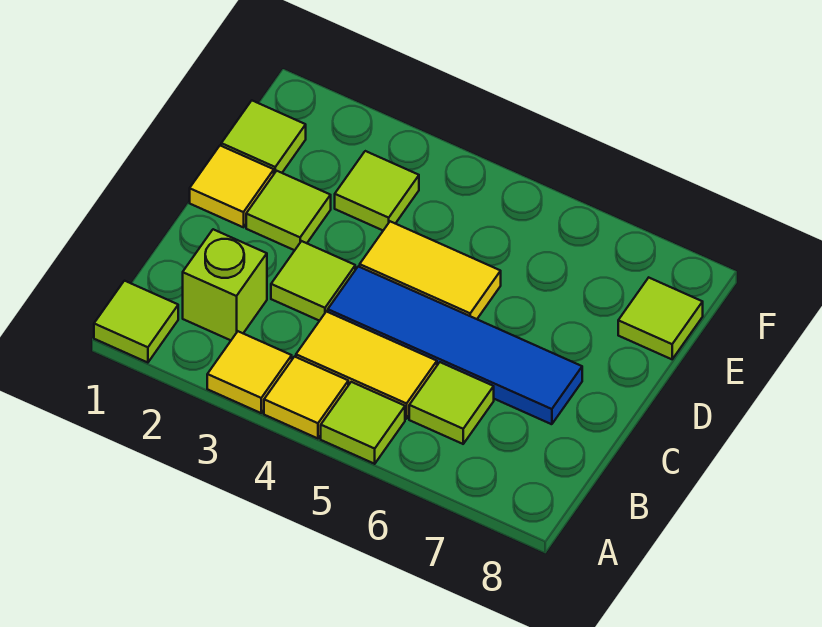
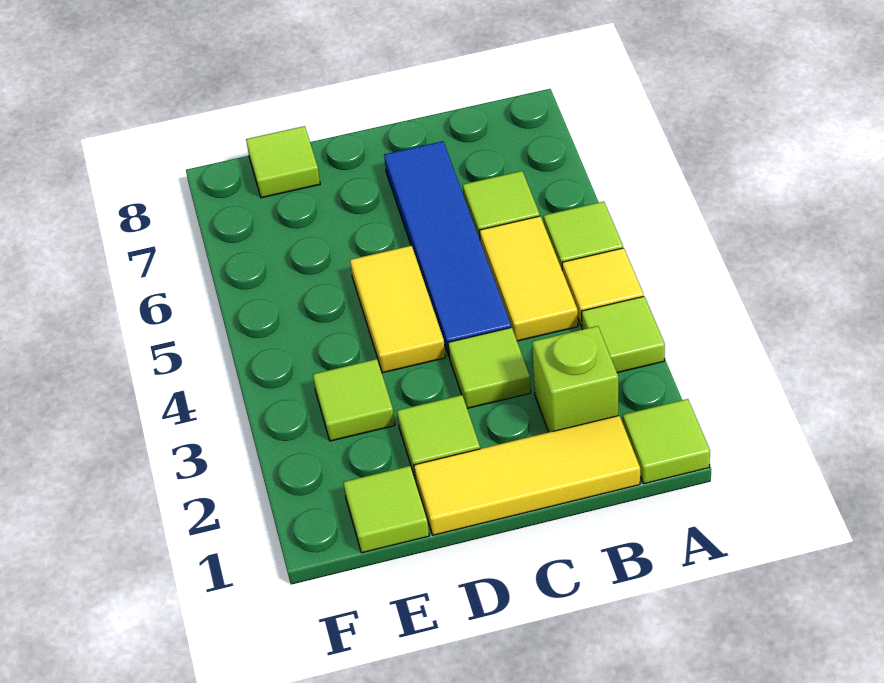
yellow 1x1 tile [207,331,292,413] -> lime 1x1 tile [582,296,665,373]
yellow 1x1 tile [190,146,274,227] -> yellow 1x3 tile [414,416,640,535]

